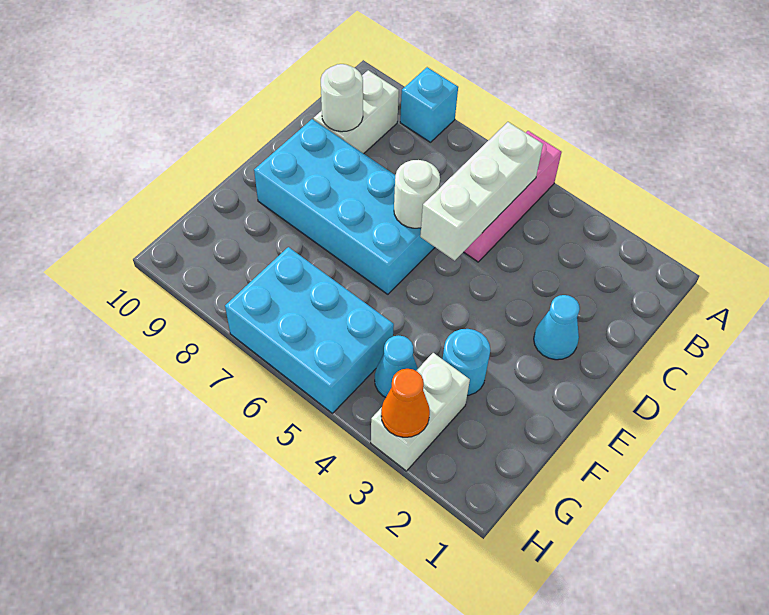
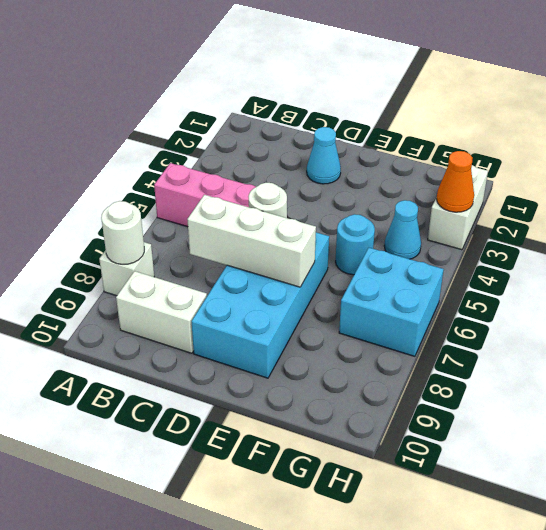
cyan 1x1 brick [400,67,458,142] -> white 1x1 brick [99,242,154,296]
white 1x3 brick [420,122,543,261] -> white 1x3 brick moved to [187,195,316,287]
white 1x1 round brick [321,64,363,132] -> white 1x1 round brick moved to [101,201,144,264]
cyan 1x1 round brick [443,329,490,395] -> cyan 1x1 round brick moved to [336,214,375,275]
white 1x2 brick [371,353,470,471] -> white 1x2 brick turned to [428,165,488,250]
cyan 2x3 brick [225,247,394,413] -> cyan 2x2 brick [339,248,444,356]

